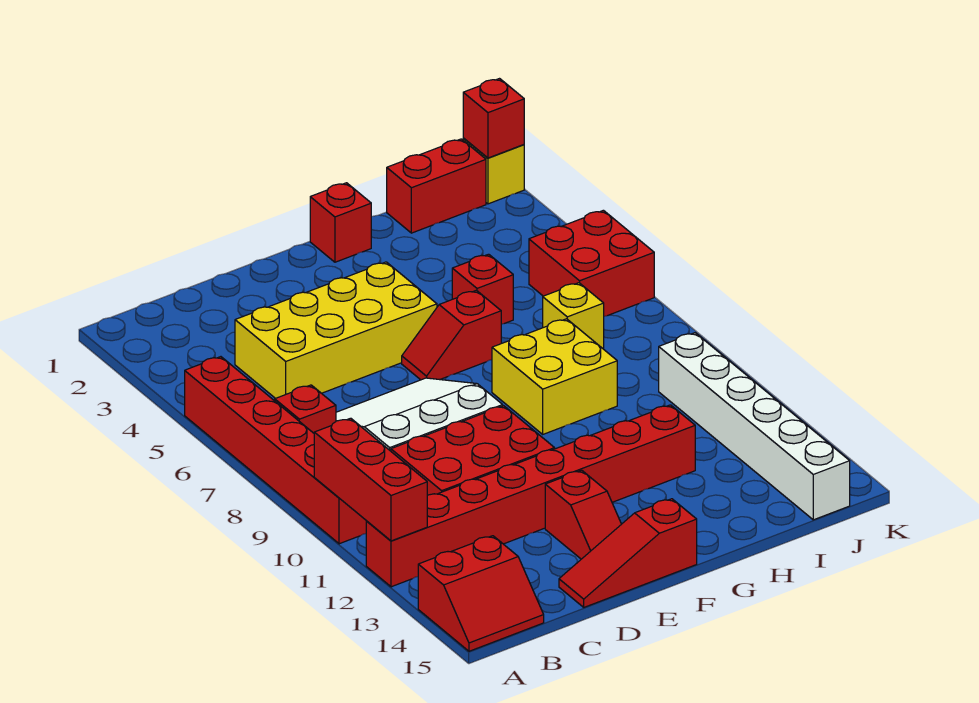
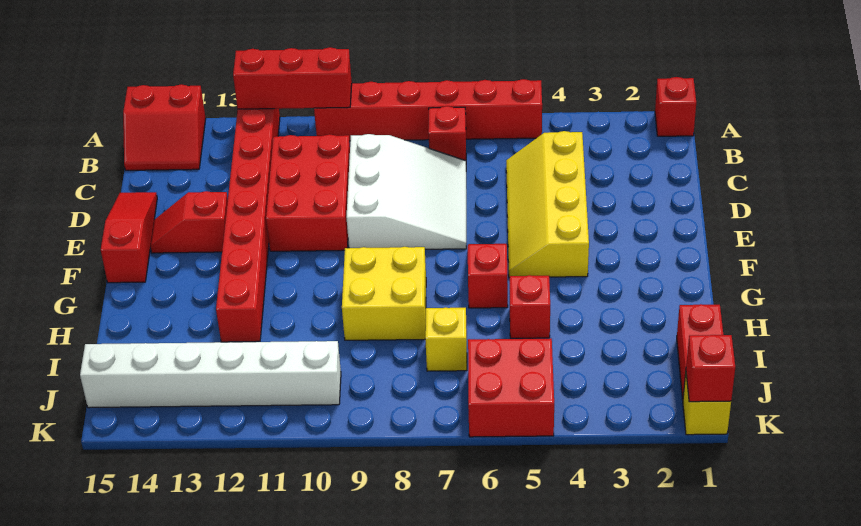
red 2x2 slope [418,536,544,651] -> red 2x2 slope turned to [123,84,206,170]
yellow 2x4 brick [235,262,437,398] -> yellow 2x4 slope [506,131,589,278]
red 1x1 brick [310,183,371,262] -> red 1x1 brick moved to [655,77,696,136]

